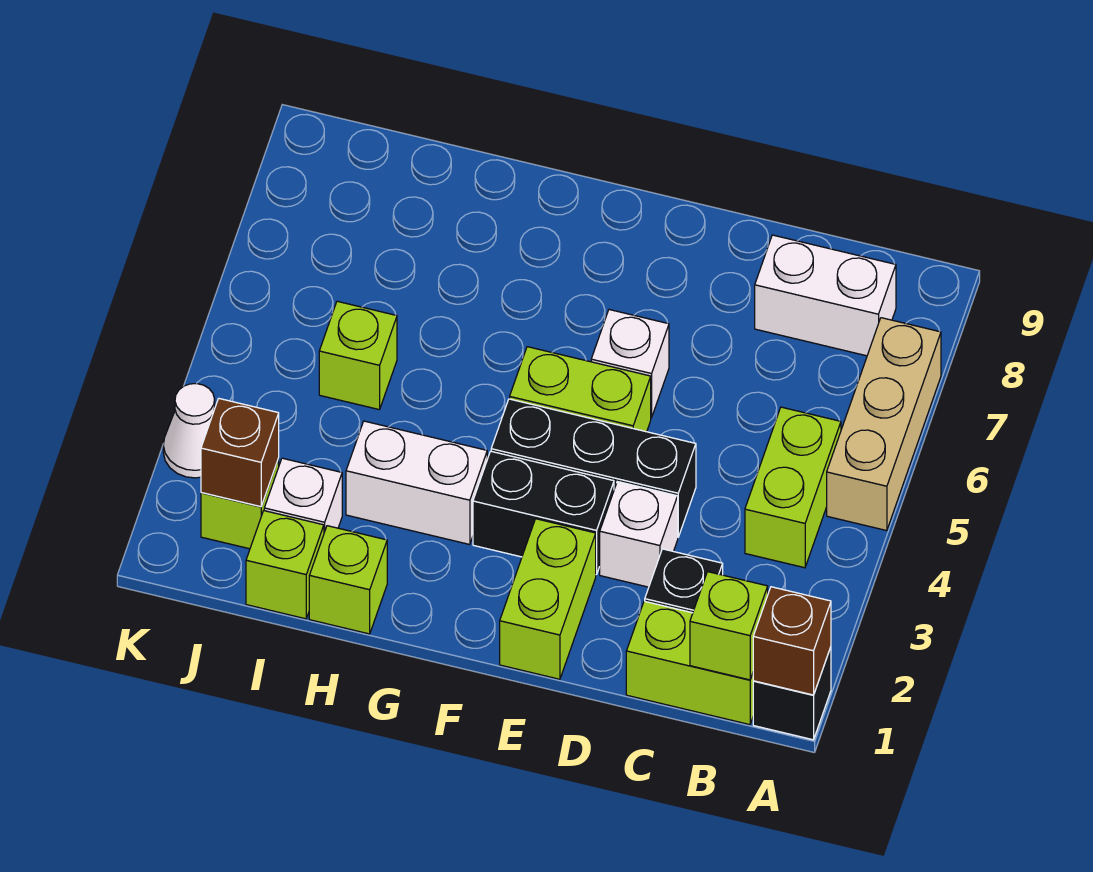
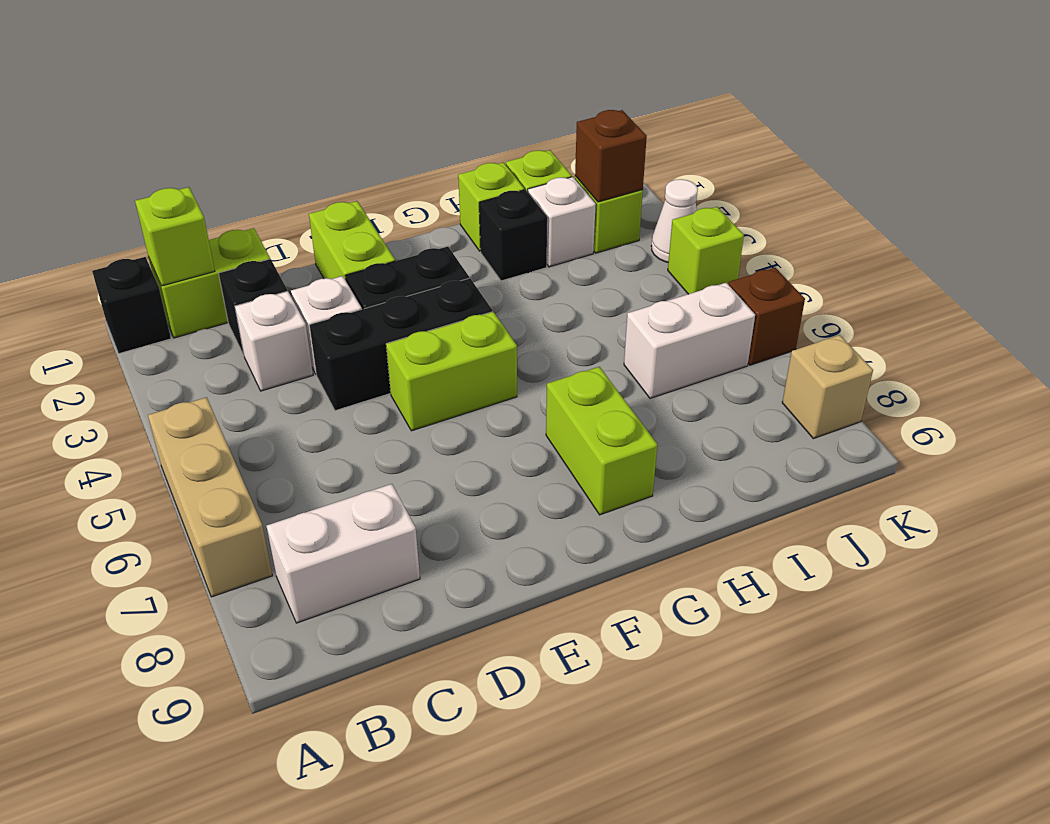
brown 1x1 brick [753,587,831,695] -> brown 1x1 brick moved to [728,268,805,365]
lime 1x2 brick [745,407,841,568] -> lime 1x2 brick moved to [546,367,657,515]
white 1x1 brick [591,310,669,418] -> white 1x1 brick moved to [235,291,313,391]
white 1x2 brick [346,421,487,545] -> white 1x2 brick moved to [624,283,755,398]
none -> black 1x1 brick [479,190,547,281]
lime 1x1 brick [319,301,397,410] -> lime 1x1 brick moved to [668,207,744,294]
none -> tan 1x1 brick [782,335,873,439]

